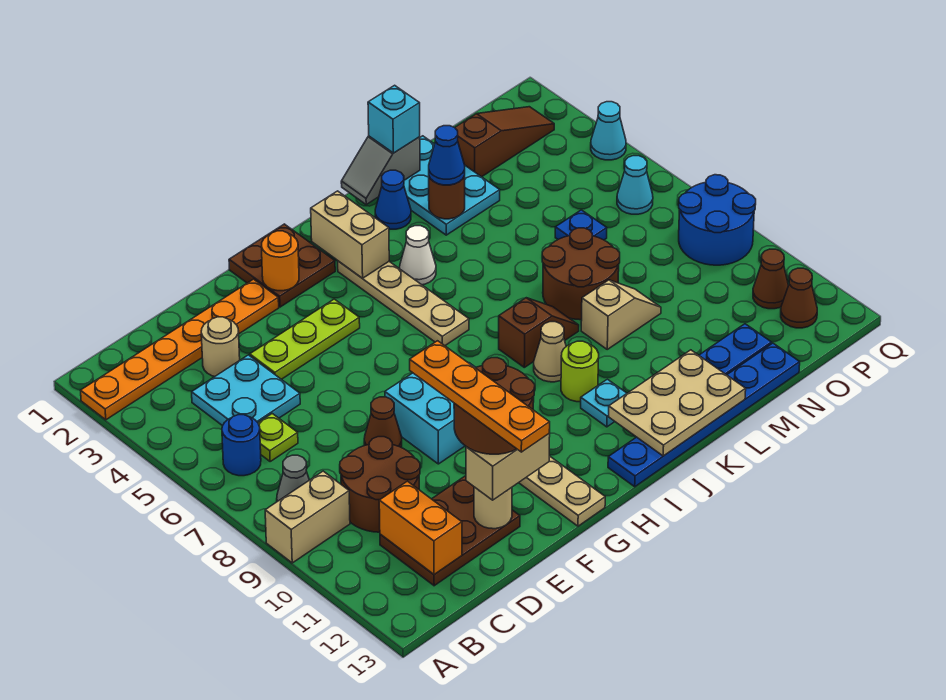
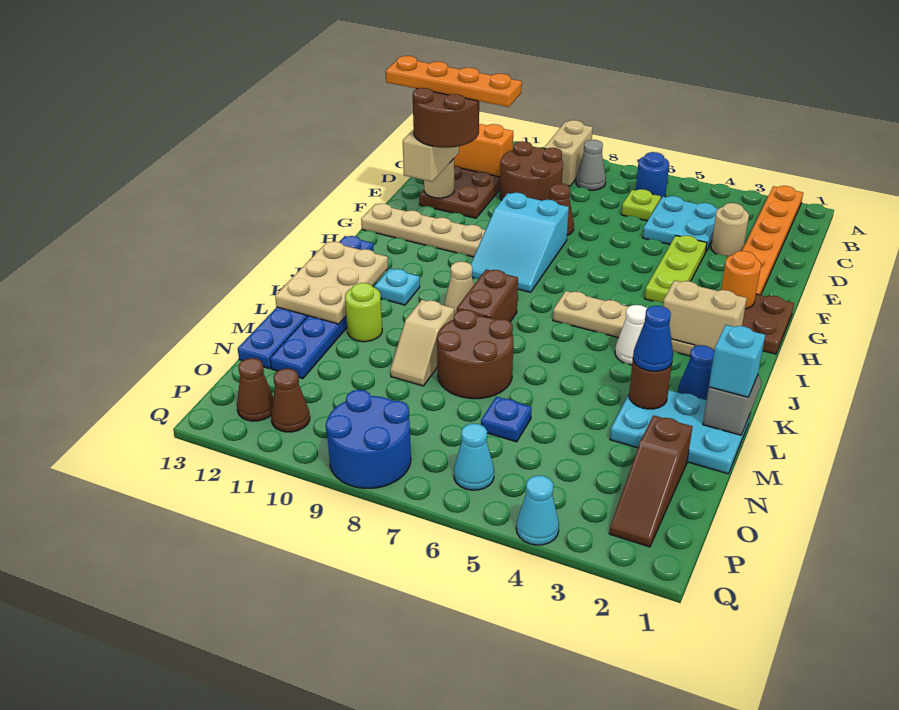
brown 1x2 slope [499,298,579,367] -> brown 1x2 brick [457,269,518,322]
lime 1x1 round brick [561,341,599,402] -> lime 1x1 round brick moved to [345,283,382,342]

